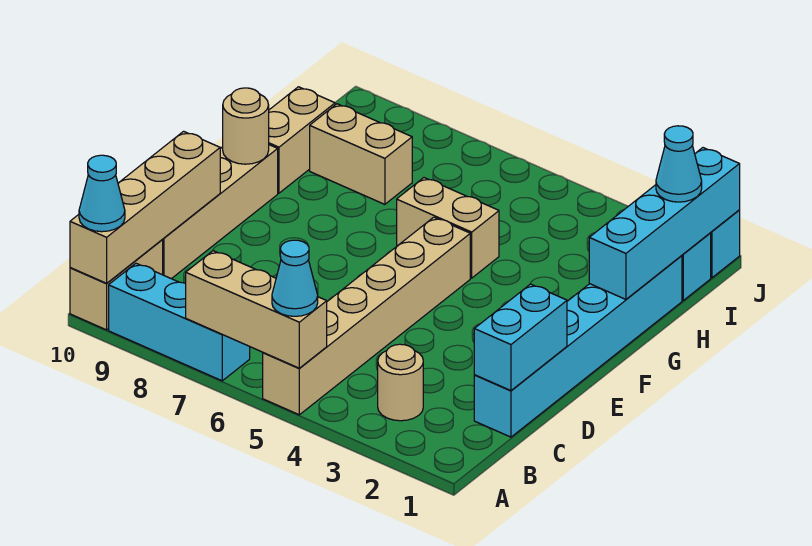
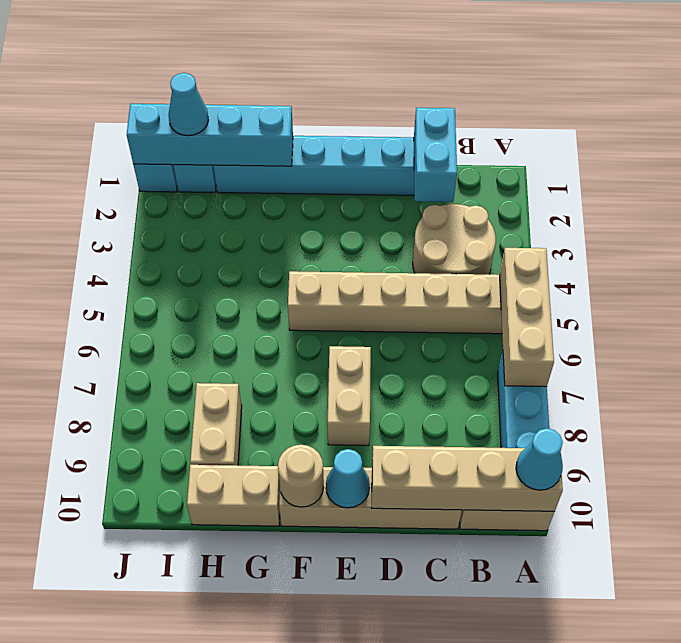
cyan 1x1 cone [272,240,318,316] -> cyan 1x1 cone moved to [326,449,370,508]
tan 1x1 round brick [378,344,423,421] -> tan 2x2 round brick [413,204,496,274]
cyan 1x2 brick [474,284,567,391] -> cyan 1x2 brick turned to [414,108,457,202]
tan 1x2 brick [397,178,499,278] -> tan 1x2 brick moved to [327,346,371,446]

